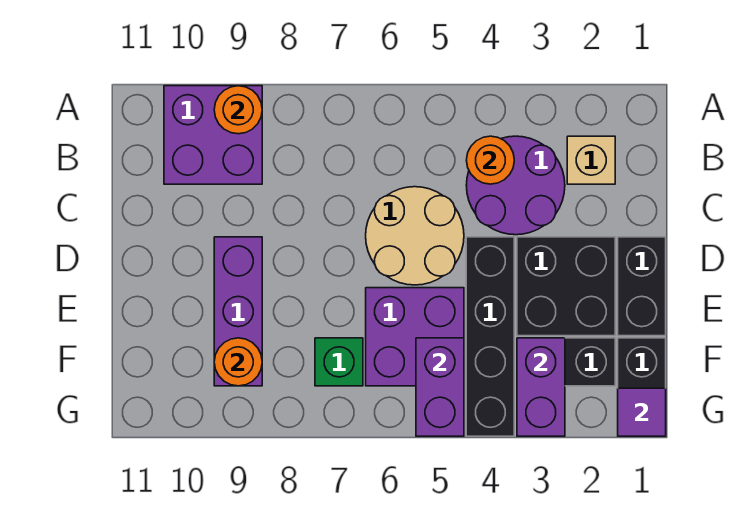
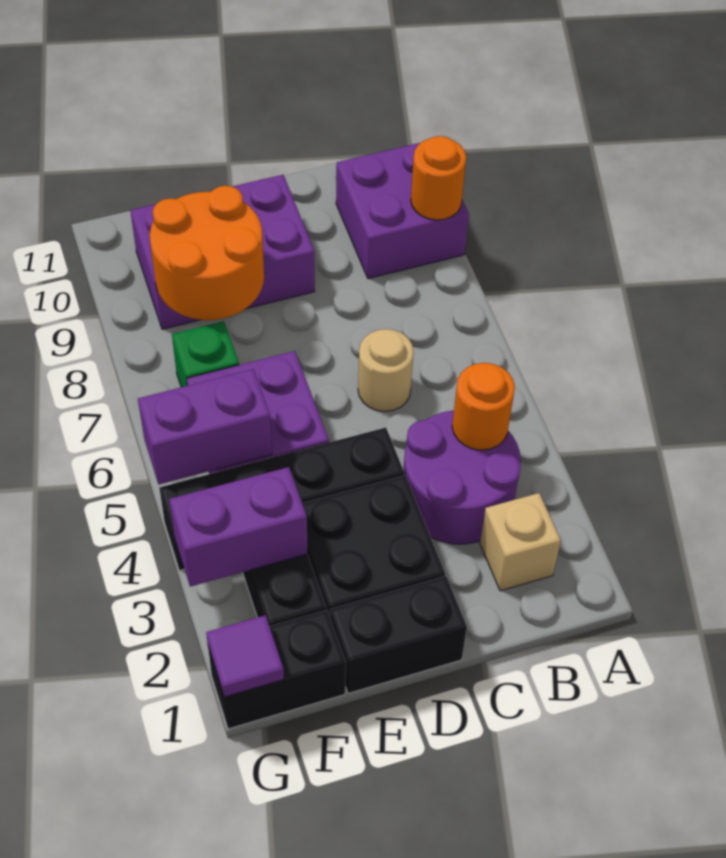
tan 2x2 round brick [366,187,464,285] -> tan 1x1 round brick [358,329,414,412]
purple 1x3 brick [214,237,262,386] -> purple 2x3 brick [130,175,315,329]
orange 1x1 round brick [214,338,262,386] -> orange 2x2 round brick [150,186,264,320]

